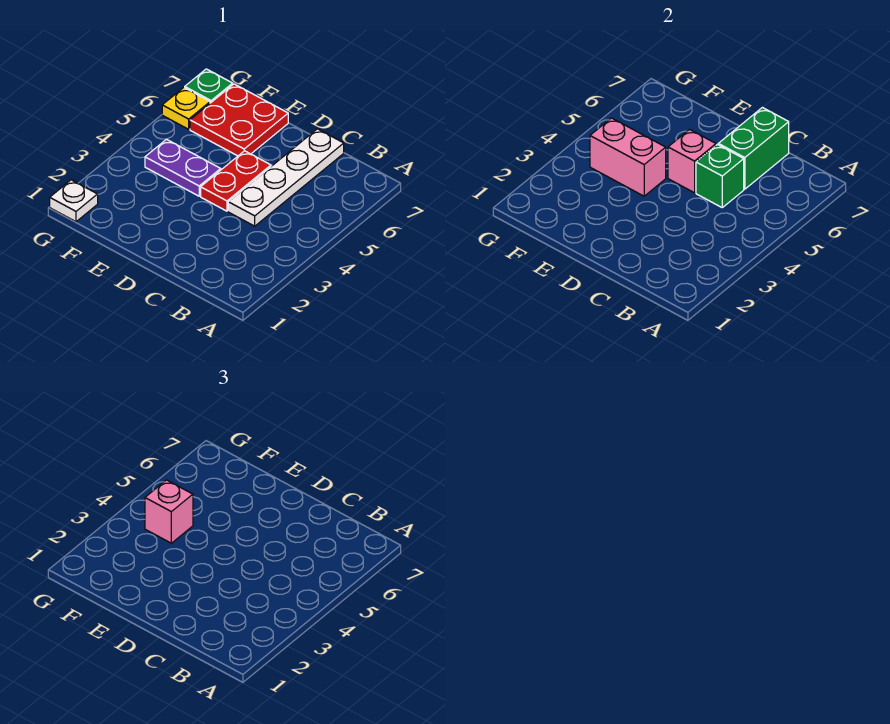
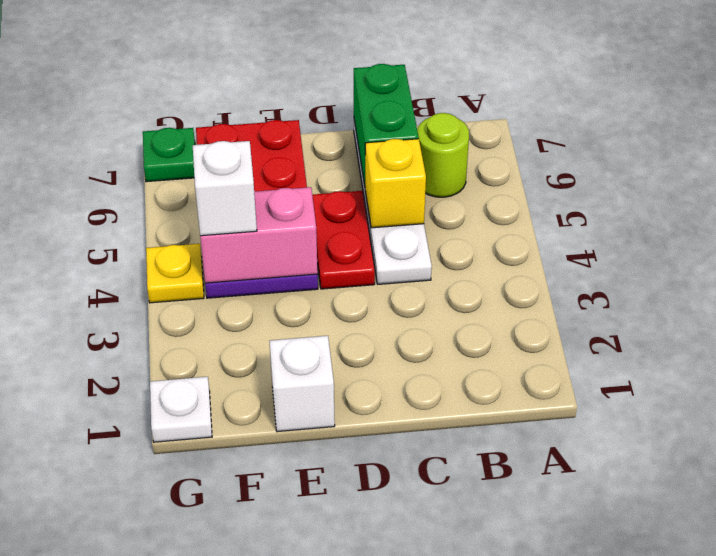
none -> lime 1x1 round brick [417,113,469,197]
green 1x1 brick [696,144,744,207] -> yellow 1x1 brick [365,138,426,228]
pink 1x1 brick [668,130,716,193] -> none
none -> white 1x1 brick [269,336,335,432]
pink 1x1 brick [145,480,193,543] -> white 1x1 brick [193,141,257,236]
yellow 1x1 plate [162,87,210,129] -> yellow 1x1 plate moved to [146,244,204,303]

